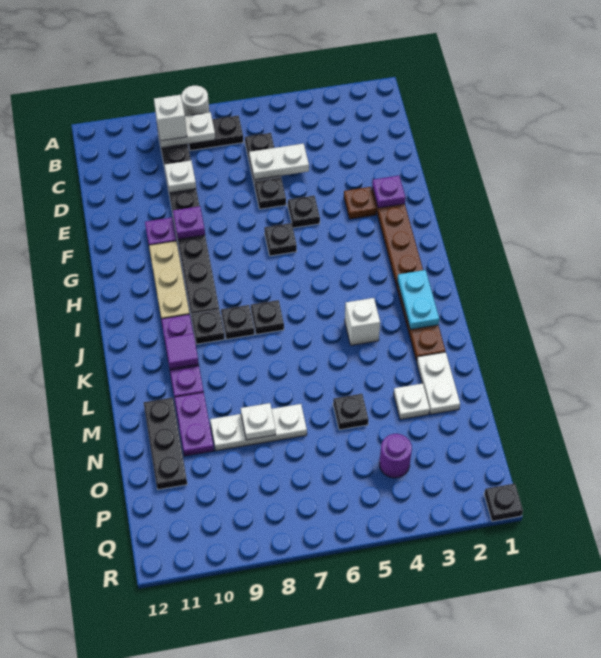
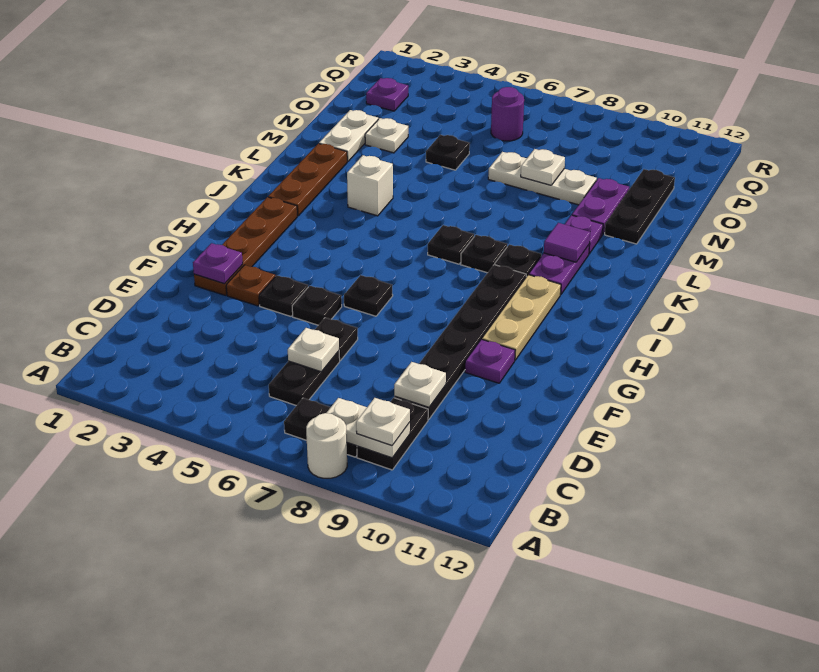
white 1x1 brick [154,95,187,141] -> white 1x1 plate [356,398,410,445]
white 1x2 plate [249,144,309,180] -> white 1x1 plate [288,328,339,372]
purple 1x1 plate [173,206,205,239] -> purple 1x1 plate moved to [366,78,408,111]
cyan 1x2 plate [397,270,439,330] -> none
purple 1x1 round brick [379,434,412,478] -> purple 1x1 round brick moved to [491,87,524,141]
black 1x1 plate [484,484,523,521] -> black 1x1 plate moved to [259,275,308,316]

